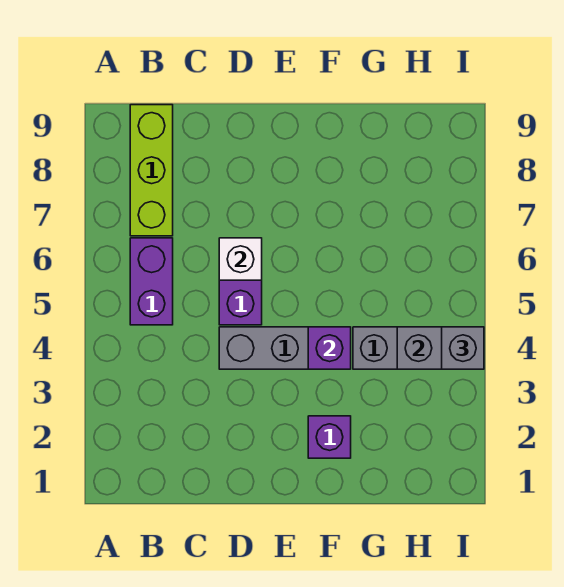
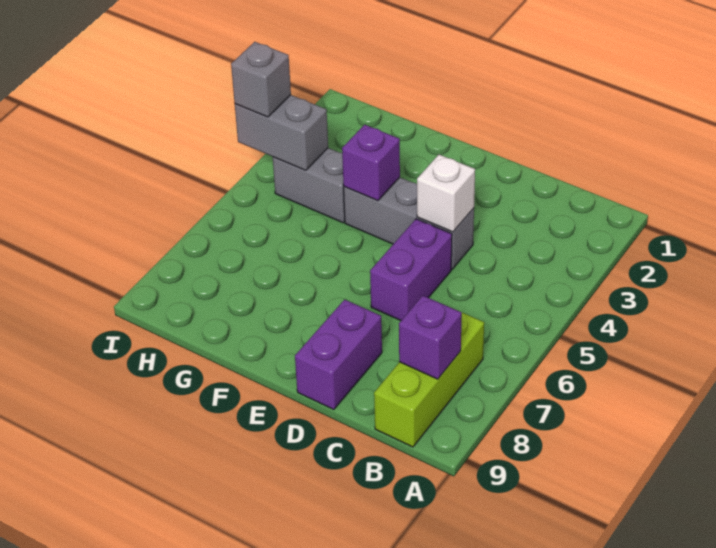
purple 1x2 brick [130,238,173,325] -> purple 1x2 brick moved to [295,300,382,410]
white 1x1 brick [219,238,262,280] -> white 1x1 brick moved to [417,155,475,232]
purple 1x1 brick [308,416,351,458] -> purple 1x1 brick moved to [399,296,462,379]

